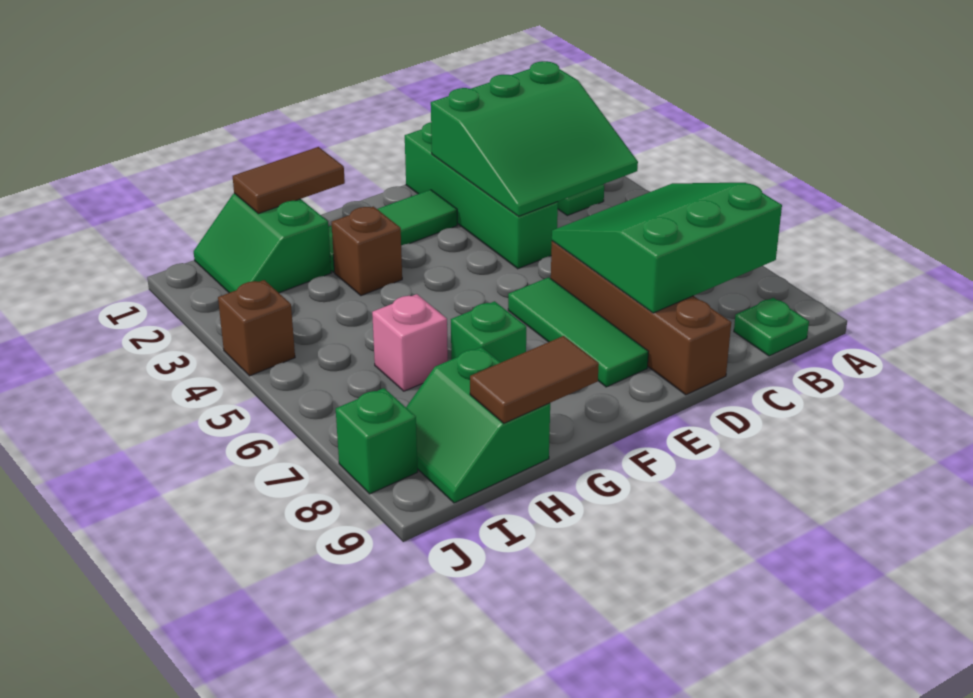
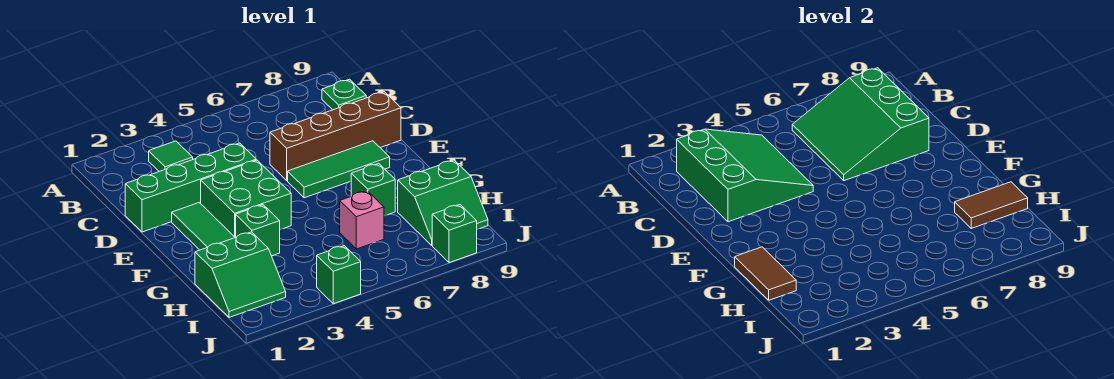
none -> green 2x2 brick [201,160,291,238]
brown 1x1 brick [332,207,402,296] -> green 1x1 brick [236,205,280,256]
brown 1x2 tile [470,336,599,423] -> brown 1x2 tile turned to [955,182,1028,228]
brown 1x1 brick [218,280,295,376] -> green 1x1 brick [317,246,361,304]

